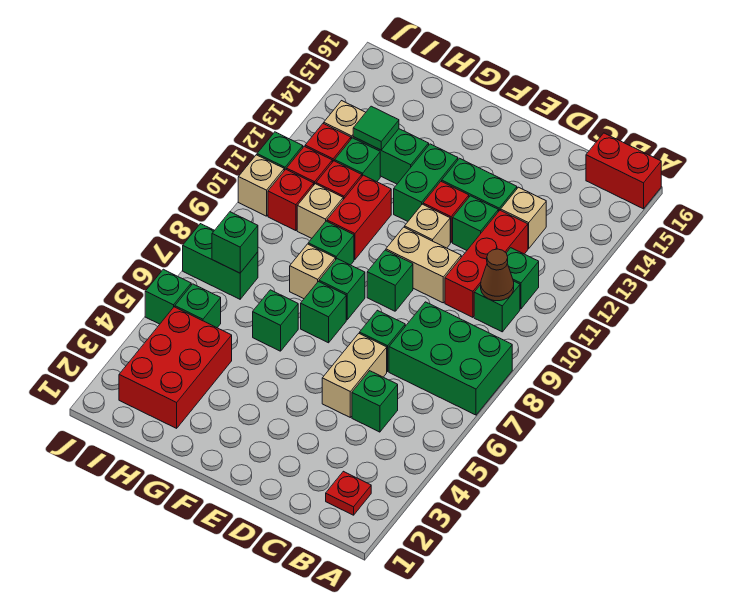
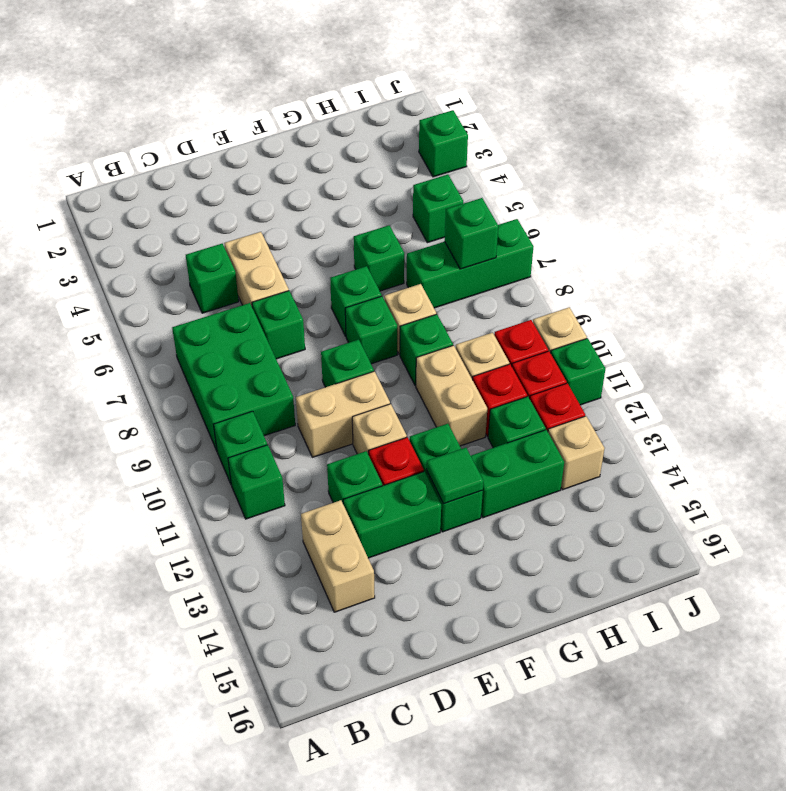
green 2x3 brick [389,302,512,415] -> green 2x3 brick turned to [172,303,295,450]
red 1x2 brick [586,133,661,209] -> none
red 1x1 plate [326,471,371,515] -> none
brown 1x1 cone [481,249,514,301] -> none
red 1x3 brick [445,210,528,317] -> none
tan 1x1 brick [501,187,546,249] -> tan 1x2 brick [301,500,375,612]
red 1x2 brick [327,175,391,260] -> tan 1x2 brick [416,345,487,446]
red 2x3 brick [119,307,232,428] -> none
green 1x1 tile [353,106,399,150] -> green 1x1 tile moved to [427,448,483,504]
green 1x2 brick [183,224,258,299] -> green 1x3 brick [407,219,533,308]
green 1x1 brick [145,269,191,324] -> green 1x1 brick moved to [419,110,468,177]

